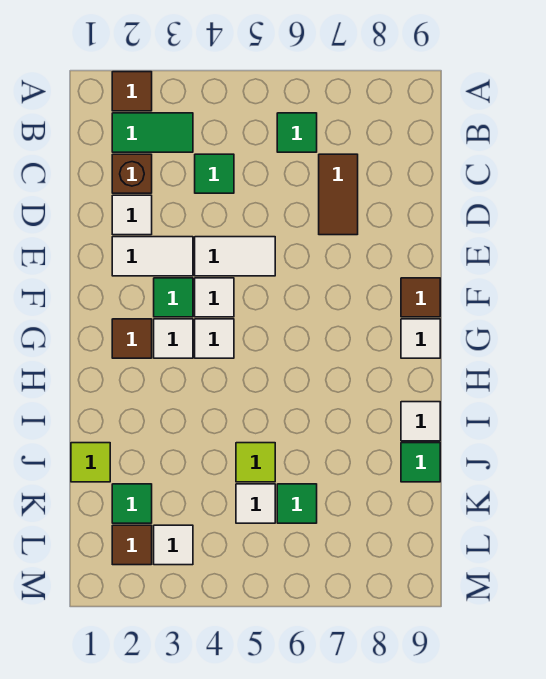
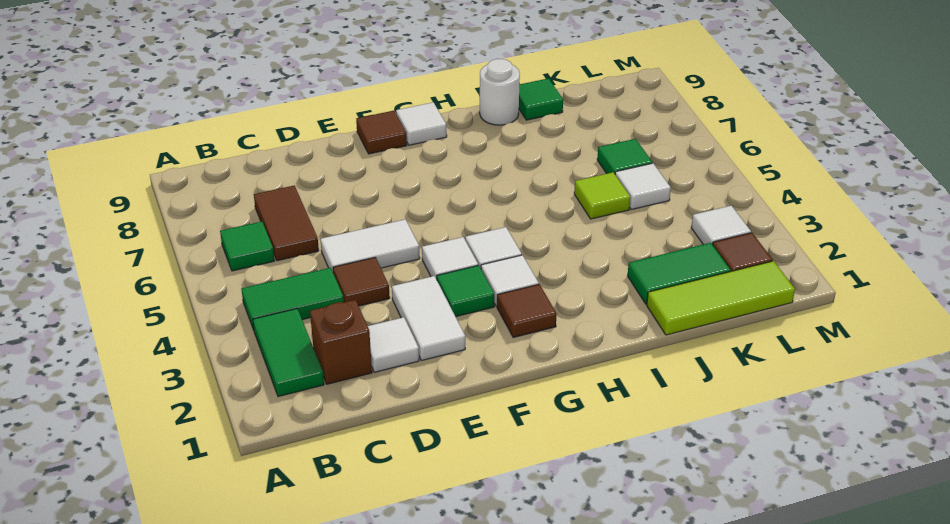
brown 1x1 tile [112,72,152,111] -> brown 1x1 tile moved to [333,257,390,306]
green 1x1 tile [195,154,234,193] -> green 1x2 tile [242,268,344,330]
brown 1x2 tile [319,154,358,235] -> brown 1x2 tile turned to [254,185,319,261]
white 1x2 tile [195,237,275,276] -> white 1x2 tile turned to [321,219,420,271]
white 1x1 tile [401,402,440,441] -> white 1x1 round brick [480,59,520,125]
lime 1x1 tile [71,443,110,482] -> lime 1x3 tile [647,261,795,335]
green 1x1 tile [112,484,152,523] -> green 1x2 tile [628,243,731,304]

